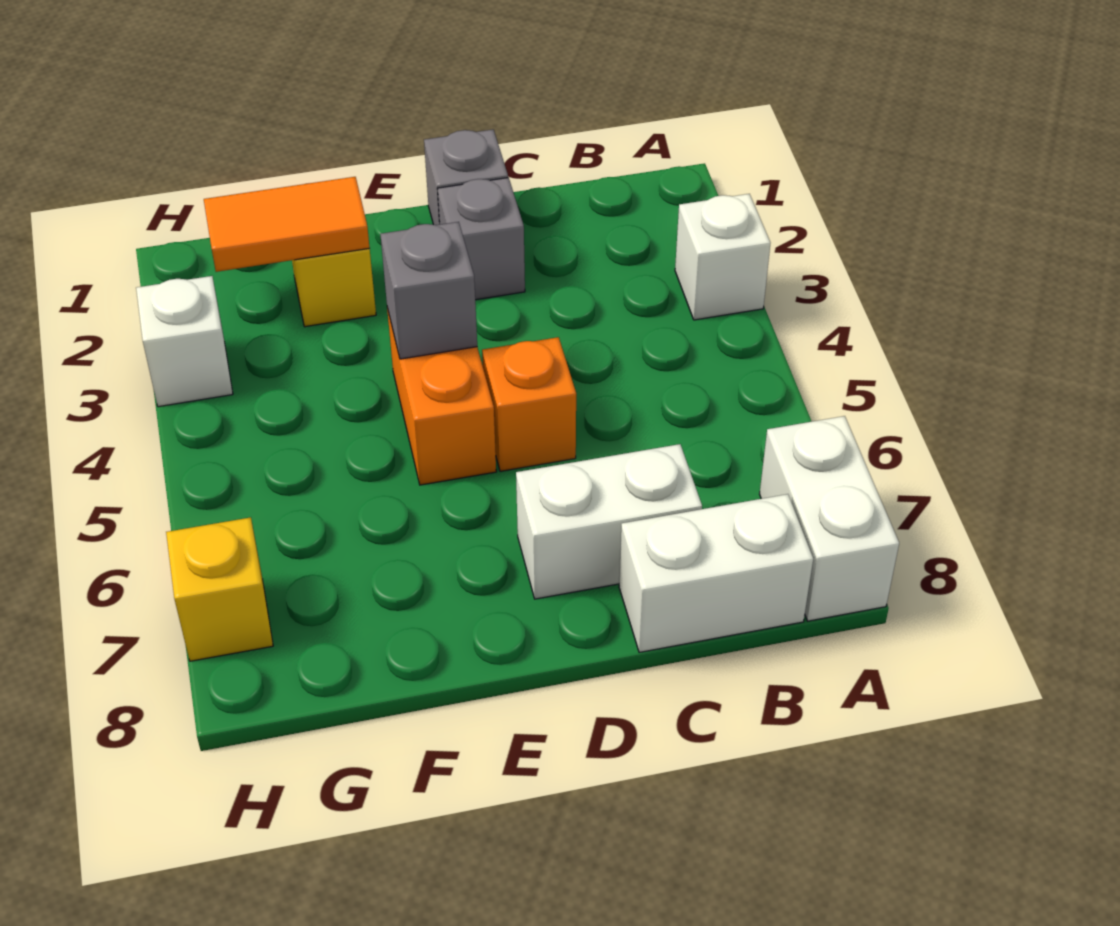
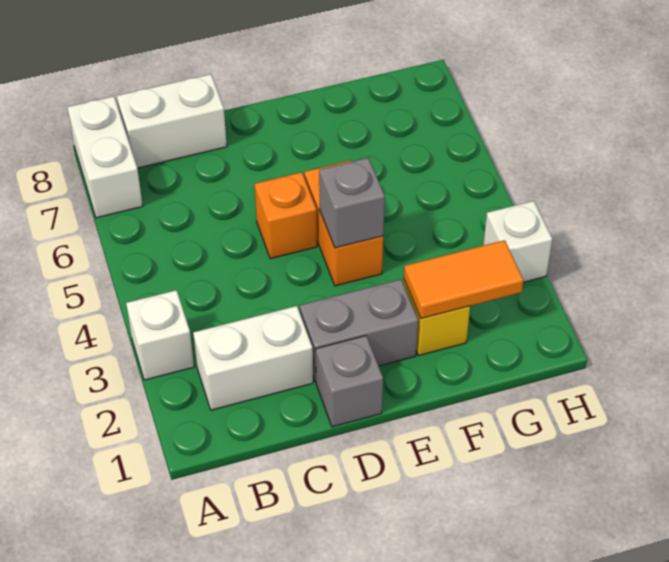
white 1x2 brick [516,444,702,599] -> white 1x2 brick moved to [193,306,313,410]
grey 1x1 brick [437,178,525,300] -> grey 1x2 brick [300,279,418,382]
yellow 1x1 brick [166,517,273,661] -> none

